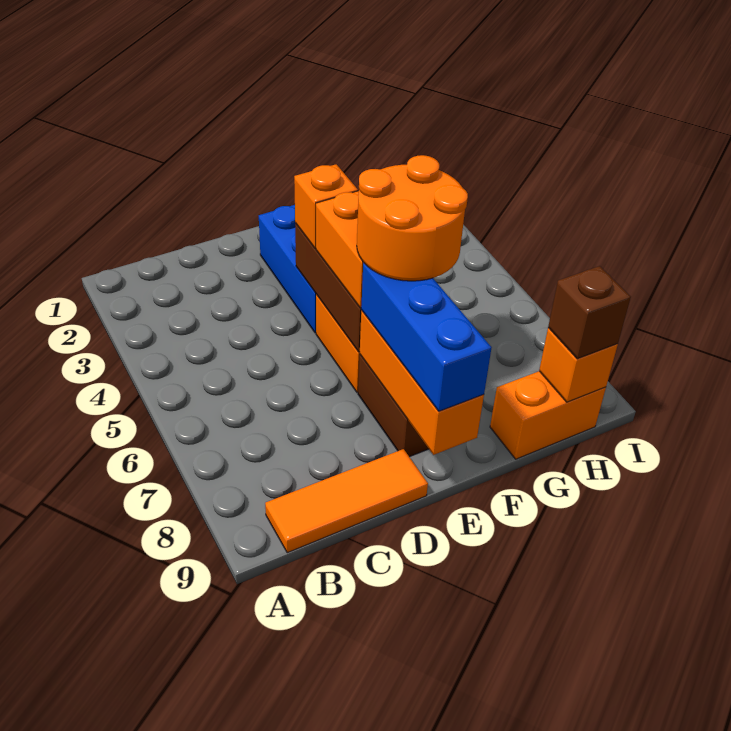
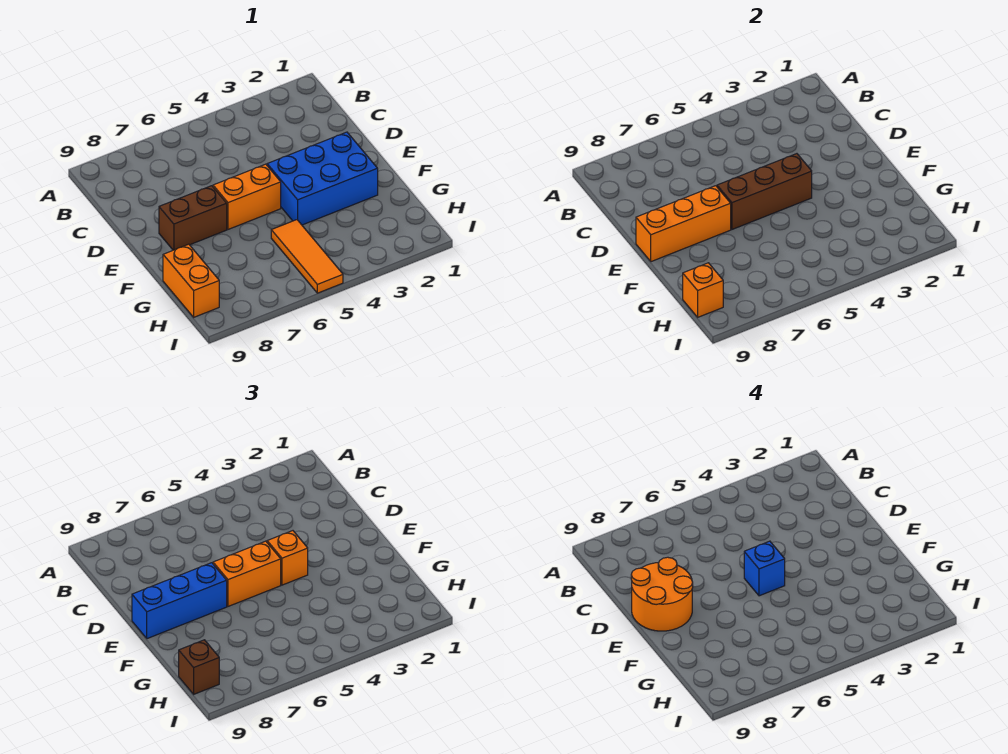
orange 1x3 tile [265,449,428,553] -> orange 1x3 tile moved to [271,220,343,293]
none -> blue 1x1 brick [744,541,785,596]
orange 2x2 round brick [357,155,468,281] -> orange 2x2 round brick moved to [631,557,693,631]

